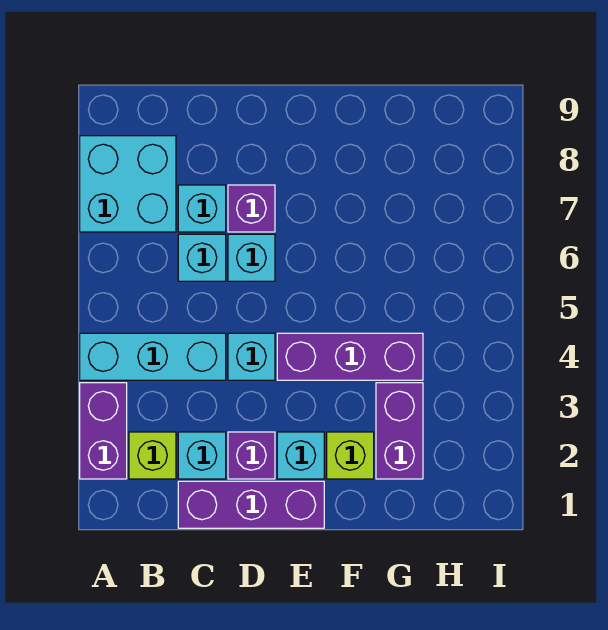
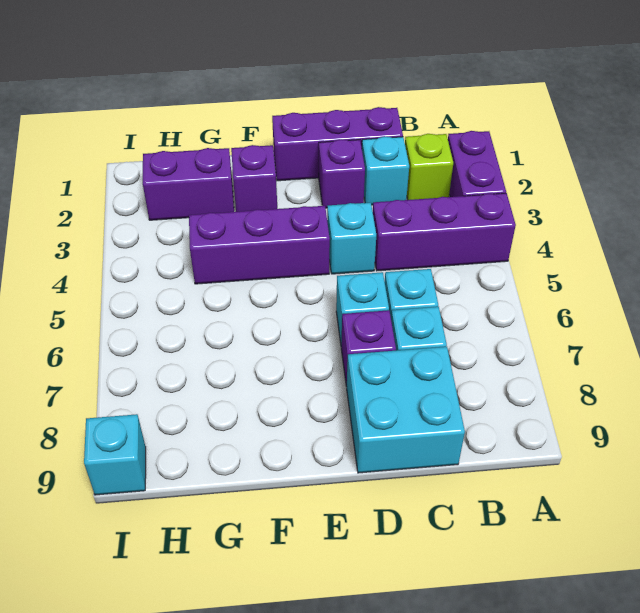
cyan 1x3 brick [80,333,226,380] -> purple 1x3 brick [373,193,516,271]
cyan 2x2 brick [80,136,176,232] -> cyan 2x2 brick moved to [347,347,465,473]
cyan 1x1 brick [277,432,324,479] -> cyan 1x1 brick moved to [84,414,146,495]
lime 1x1 brick [327,432,374,479] -> purple 1x1 brick [231,145,277,212]
purple 1x2 brick [376,383,423,479] -> purple 1x2 brick turned to [143,148,234,220]

